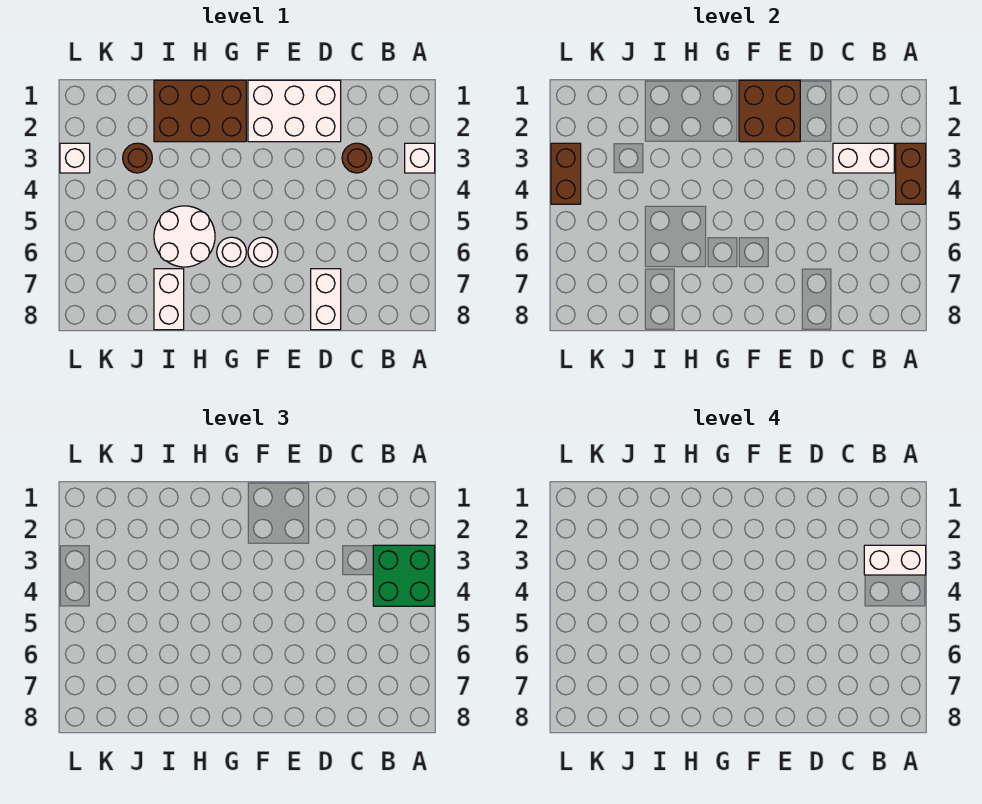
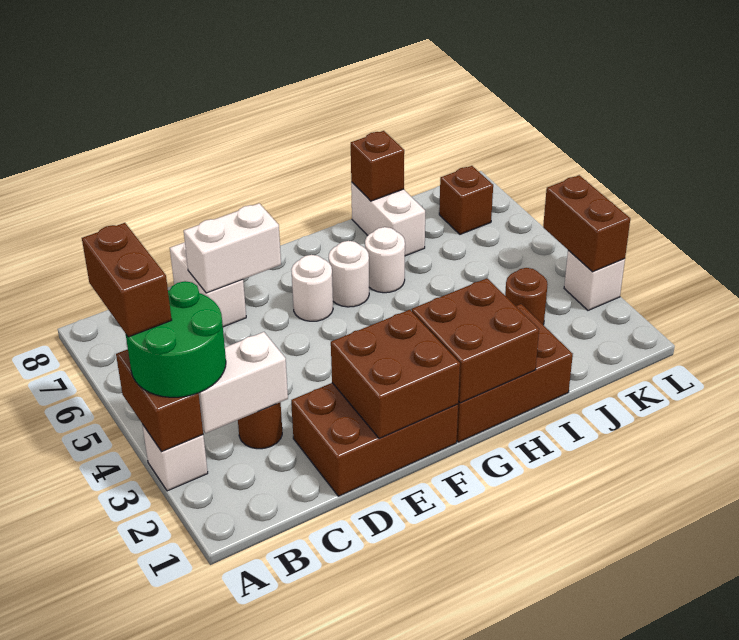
green 2x2 brick [373,545,435,606] -> green 2x2 round brick [126,281,226,397]
white 1x2 brick [864,545,926,575] -> white 1x2 brick moved to [184,203,281,293]
none -> brown 1x2 brick [82,223,172,337]
white 2x3 brick [248,80,341,142] -> brown 2x3 brick [291,383,458,496]
none -> brown 2x2 brick [412,278,539,403]
white 2x2 round brick [154,206,215,267] -> white 1x1 round brick [365,227,405,293]
none -> brown 1x1 brick [351,131,404,201]
none -> brown 1x1 brick [439,166,493,234]

